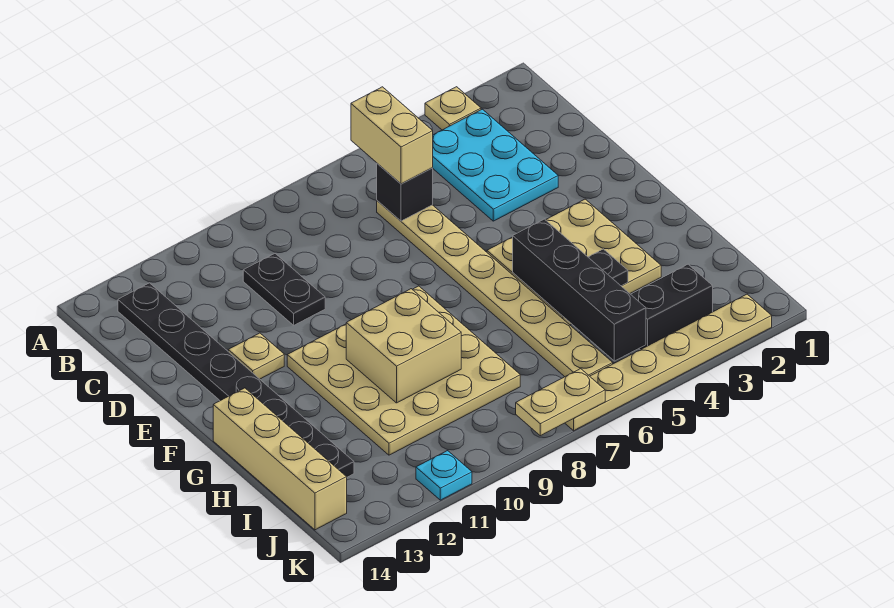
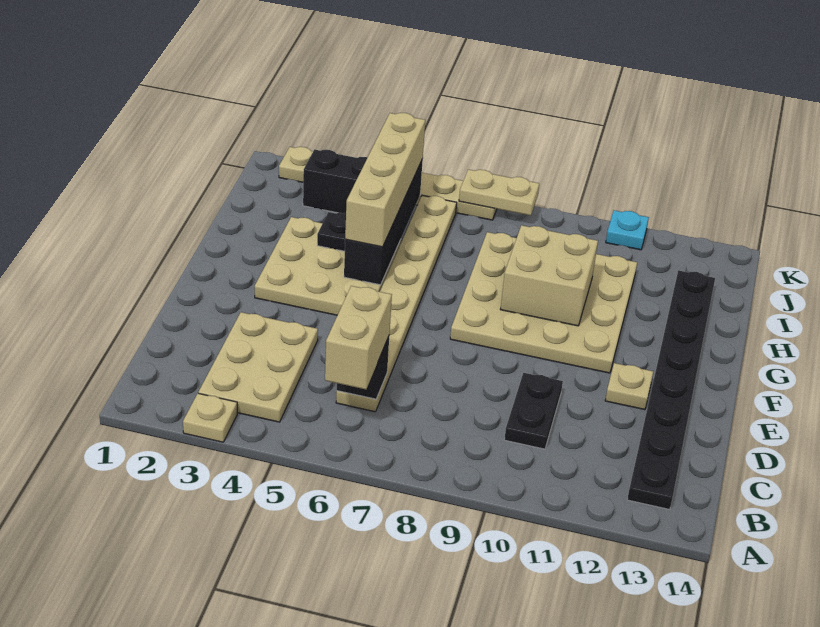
cyan 2x3 plate [433,109,558,221] -> tan 2x3 plate [198,312,318,422]
tan 1x4 brick [213,388,347,530] -> tan 1x4 brick moved to [345,113,425,247]

